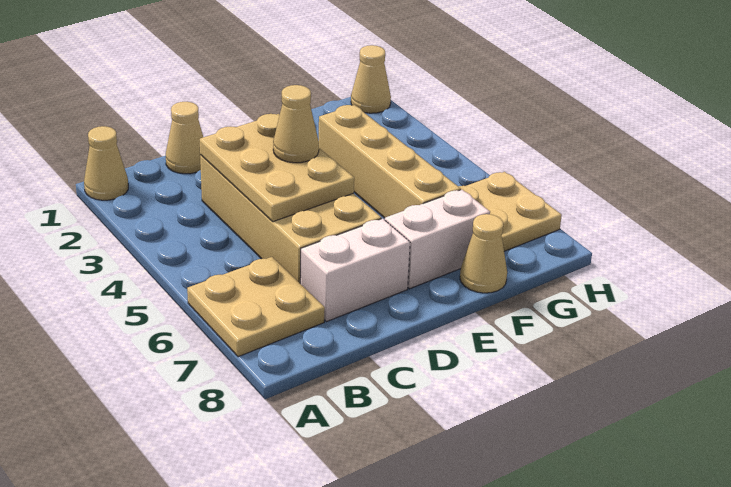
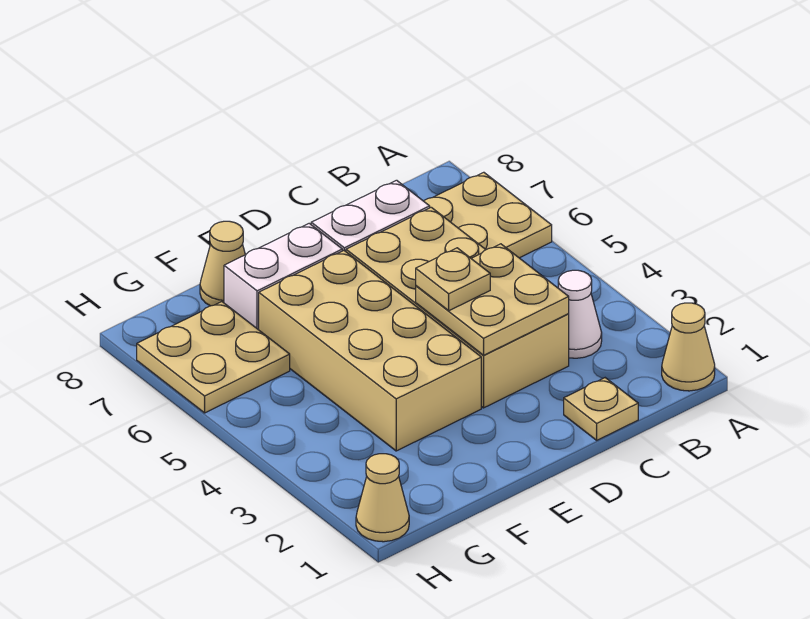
none -> white 1x1 cone [558,270,602,358]
tan 1x1 cone [166,102,203,174] -> tan 1x1 plate [564,378,638,440]
tan 2x3 plate [200,114,354,222] -> tan 2x2 plate [416,244,569,355]
tan 1x1 cone [273,85,319,163] -> tan 1x1 plate [416,248,490,311]
tan 1x4 brick [319,105,461,218] -> tan 2x4 brick [259,251,481,451]

